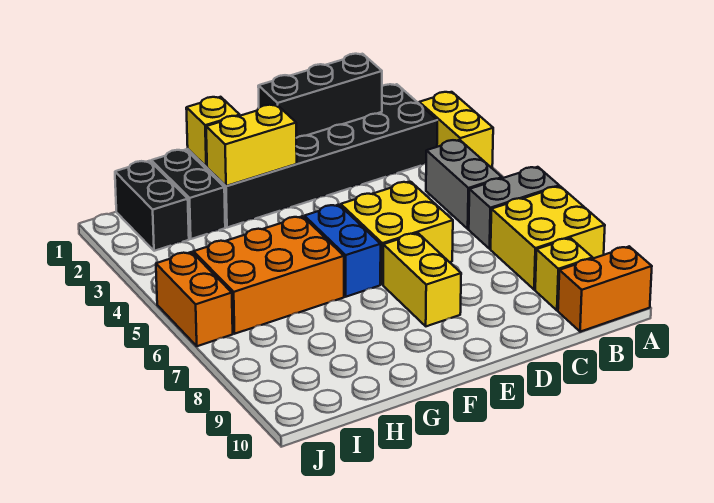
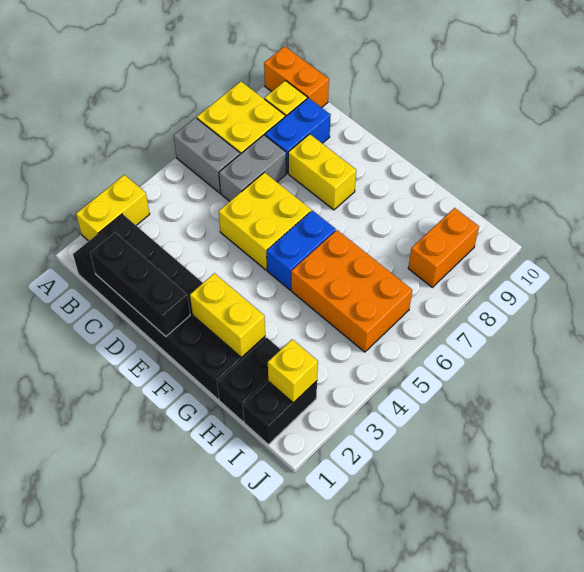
grey 1x2 brick [426,140,502,229] -> grey 1x2 brick moved to [219,135,286,201]
none -> blue 1x2 brick [265,98,331,173]
yellow 1x2 brick [383,233,461,326] -> yellow 1x2 brick turned to [288,134,356,210]
yellow 1x1 brick [186,97,240,167] -> yellow 1x1 brick moved to [268,339,318,403]
orange 1x2 brick [156,252,233,346] -> orange 1x2 brick moved to [408,208,479,287]

